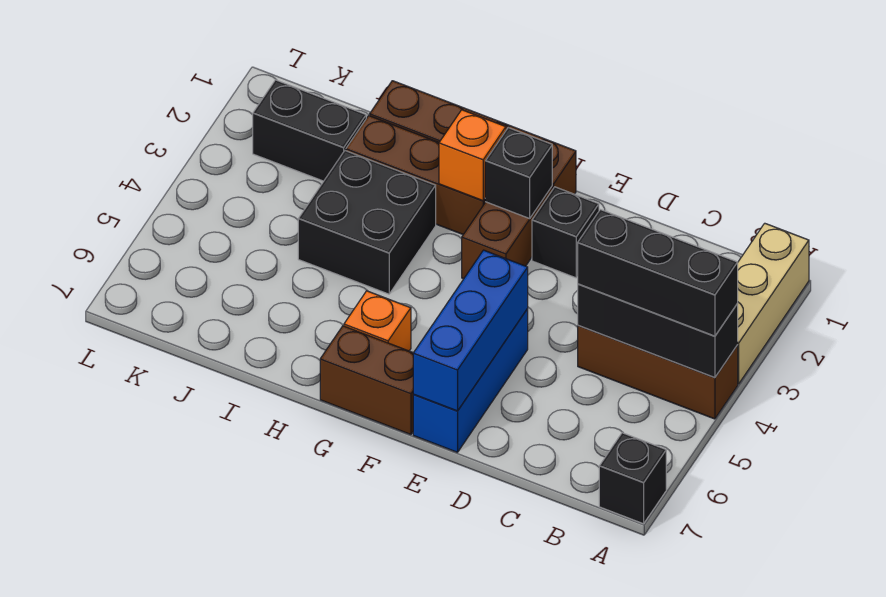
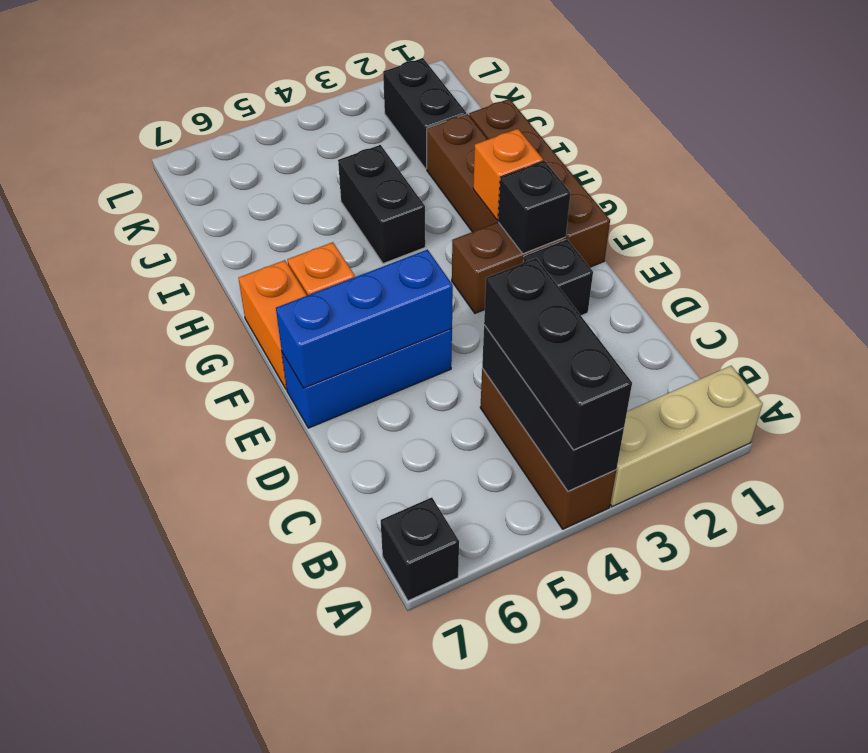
brown 1x2 brick [320,326,414,435] -> orange 1x2 brick [239,260,307,389]
black 2x2 brick [298,151,436,294] -> black 1x2 brick [338,145,425,263]

